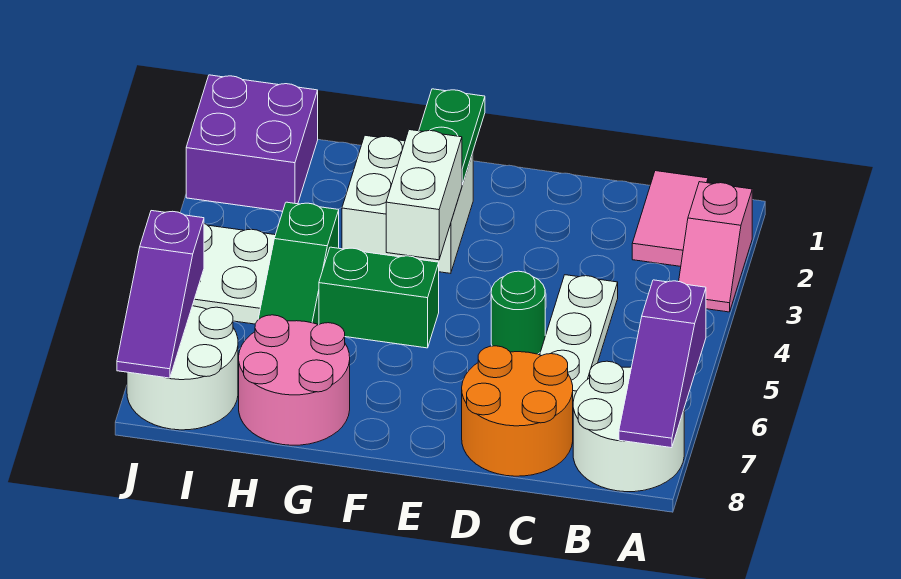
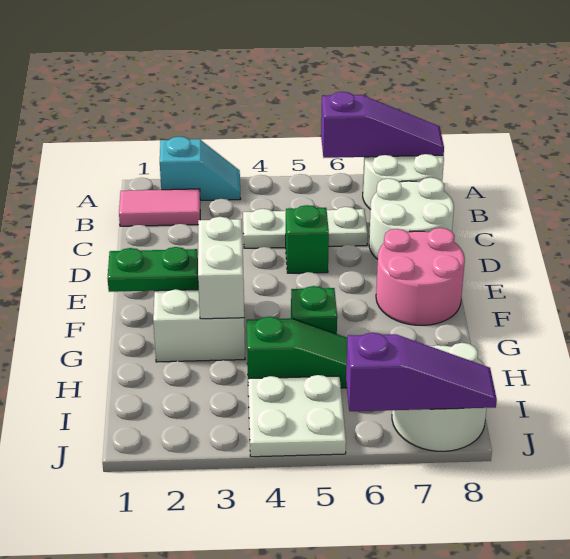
pink 1x2 slope [679,182,752,312] -> cyan 1x2 slope [160,137,240,200]
orange 2x2 round brick [462,346,573,476] -> white 2x2 round brick [369,178,454,259]
green 1x1 round brick [491,271,545,354] -> green 1x1 brick [286,205,329,273]
white 1x2 brick [386,130,462,260] -> white 1x2 brick turned to [198,217,244,319]
green 1x2 brick [319,247,439,348] -> green 1x1 brick [291,286,337,334]
pink 2x2 round brick [239,315,350,445] -> pink 2x2 round brick moved to [376,228,465,325]
purple 2x2 brick [186,75,318,211] -> none

